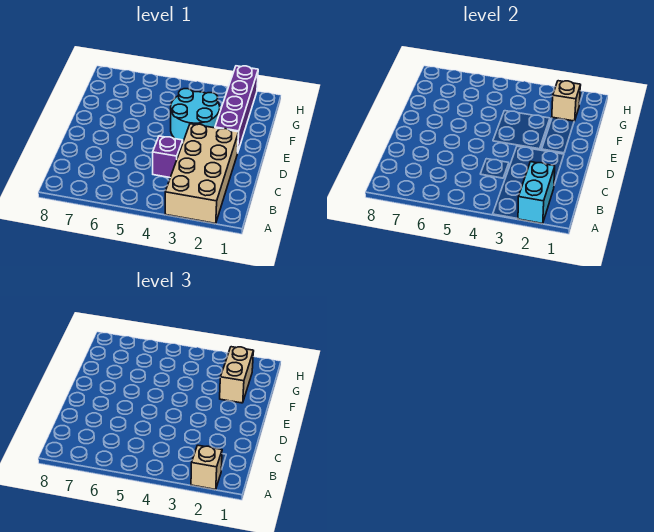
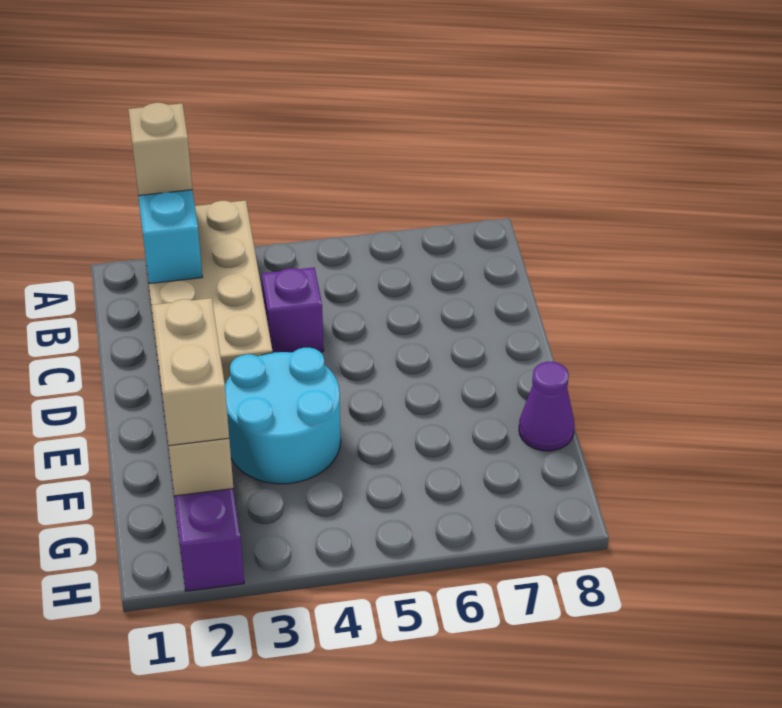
none -> purple 1x1 cone [519,362,575,451]

